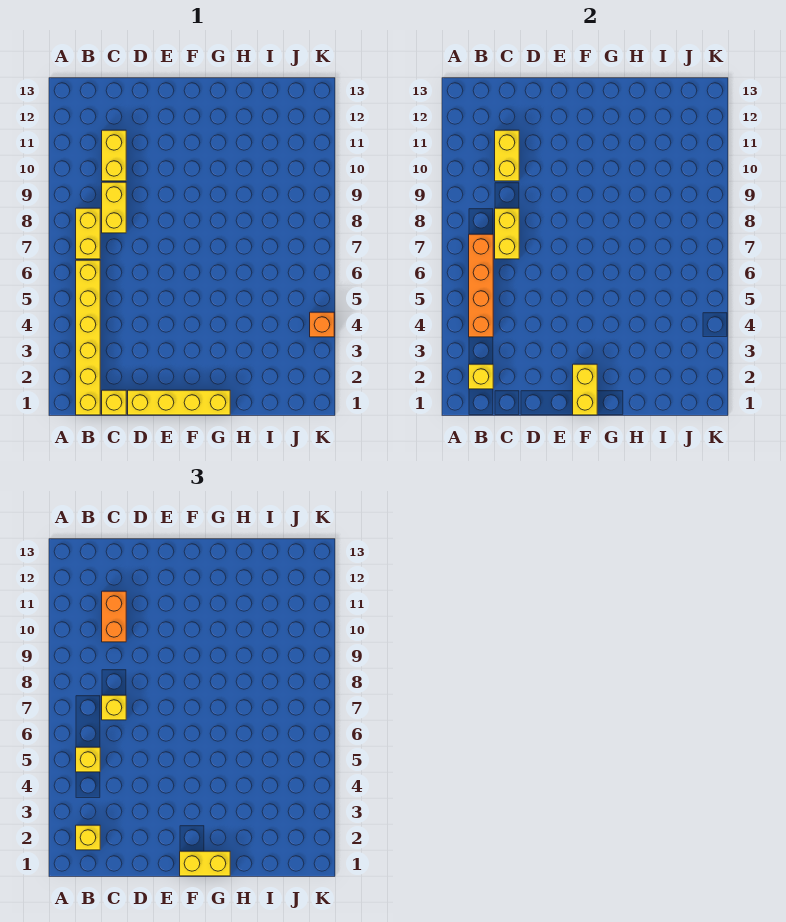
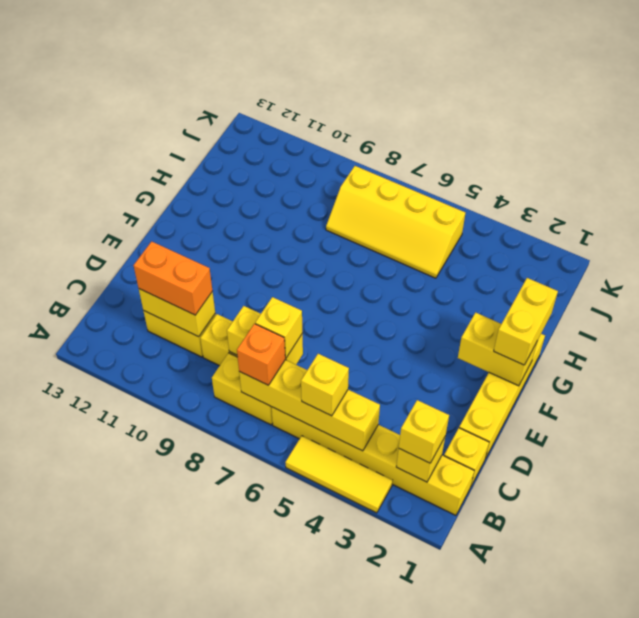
none -> yellow 1x3 tile [285,436,393,513]
orange 1x4 brick [469,234,493,337] -> yellow 1x4 brick [239,360,380,451]
none -> yellow 2x4 slope [326,166,465,278]
orange 1x1 brick [310,312,334,337] -> orange 1x1 brick moved to [237,324,285,385]

